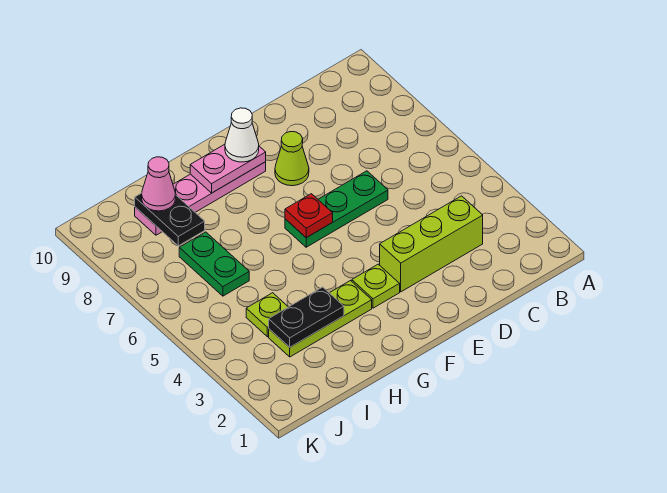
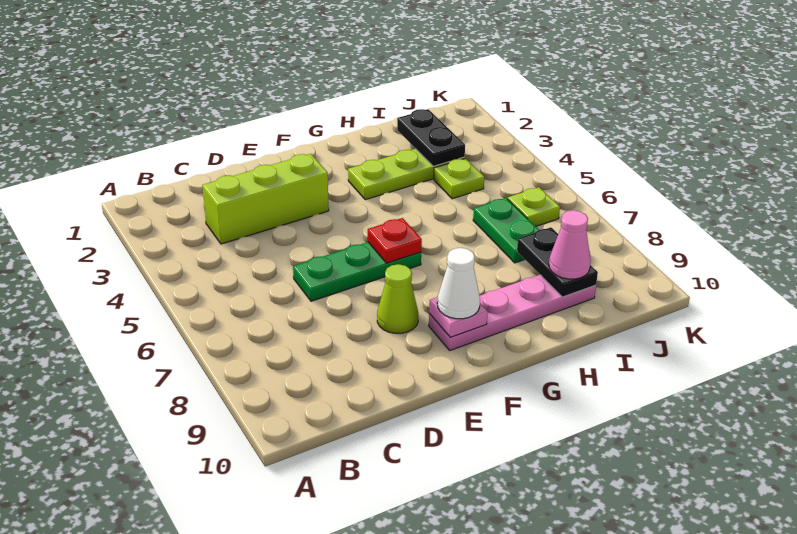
lime 1x1 plate [352,264,400,308] -> lime 1x1 plate moved to [508,187,560,226]
pink 1x2 plate [190,144,266,193] -> pink 1x1 plate [429,297,488,337]
black 1x2 plate [269,287,344,347] -> black 1x2 plate turned to [397,109,465,166]

